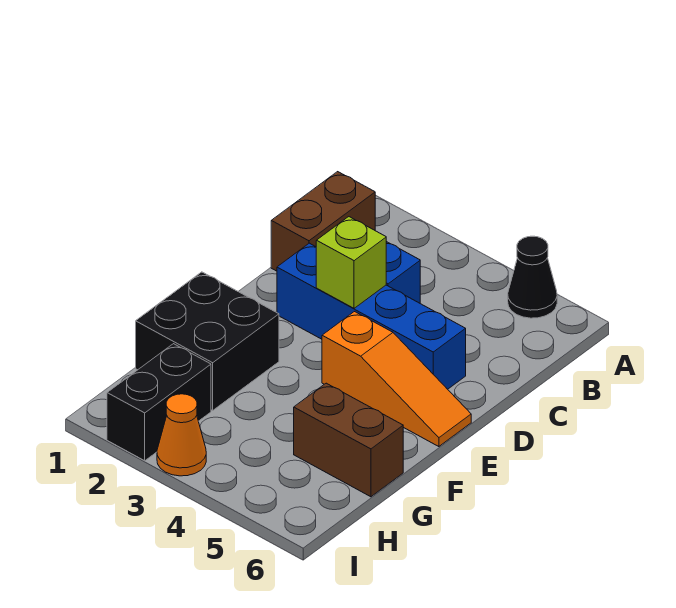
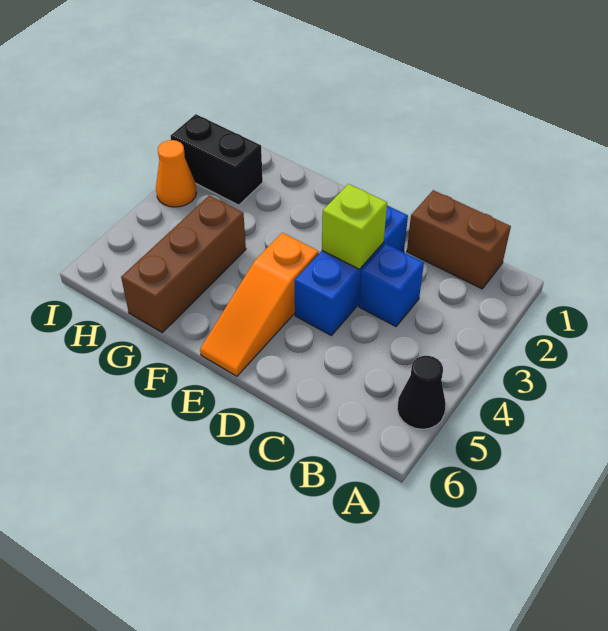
blue 1x4 brick [277,243,466,389] -> blue 1x3 brick [295,205,408,335]
black 2x2 brick [136,272,279,410] -> none
brown 1x2 brick [294,383,403,497] -> brown 1x3 brick [121,195,246,332]

